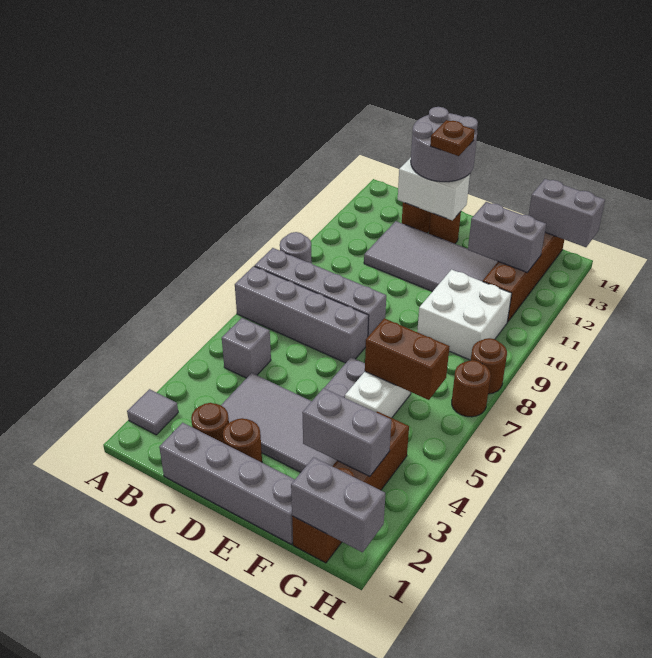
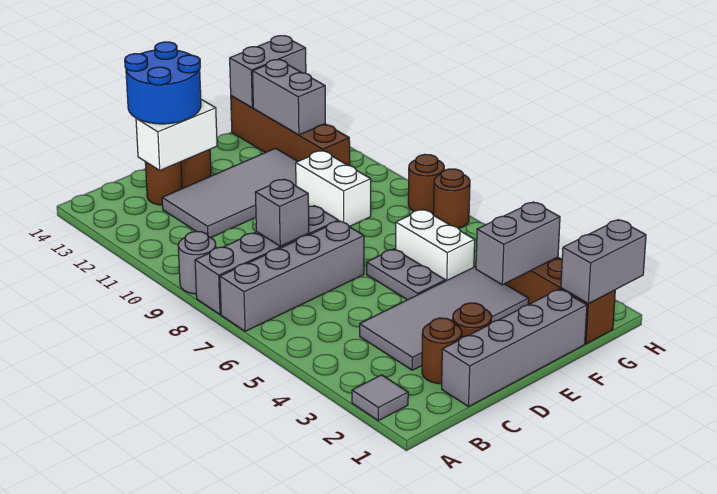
grey 1x1 brick [222,318,271,378] -> grey 1x1 brick moved to [255,179,309,246]
grey 2x2 round brick [411,107,478,182] -> blue 2x2 round brick [125,42,201,124]
brown 1x1 plate [430,120,475,156] -> none
brown 1x2 brick [365,318,449,400] -> none
white 2x2 brick [417,270,512,360] -> white 1x2 brick [296,151,371,227]
grey 1x2 brick [468,202,546,272] -> grey 1x2 brick turned to [253,60,325,135]

